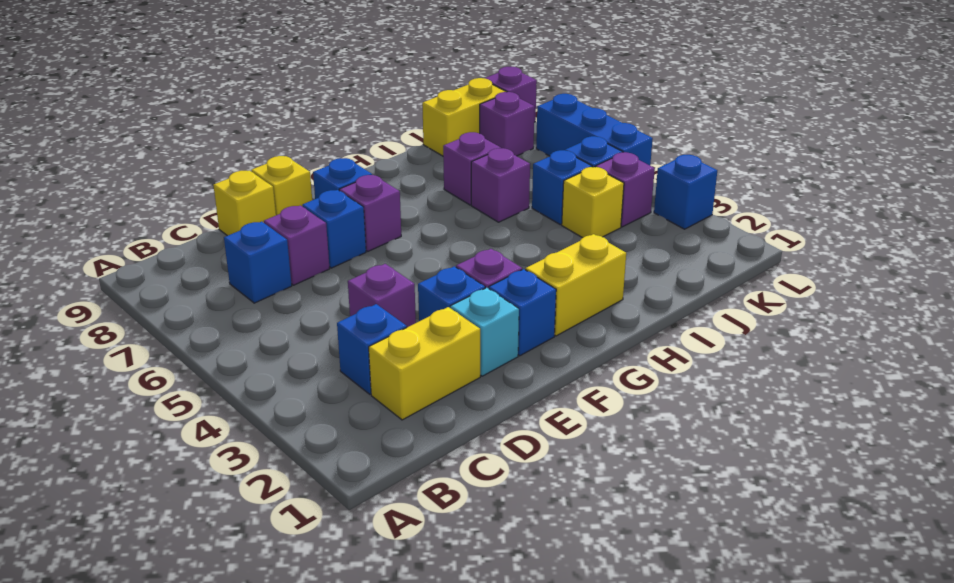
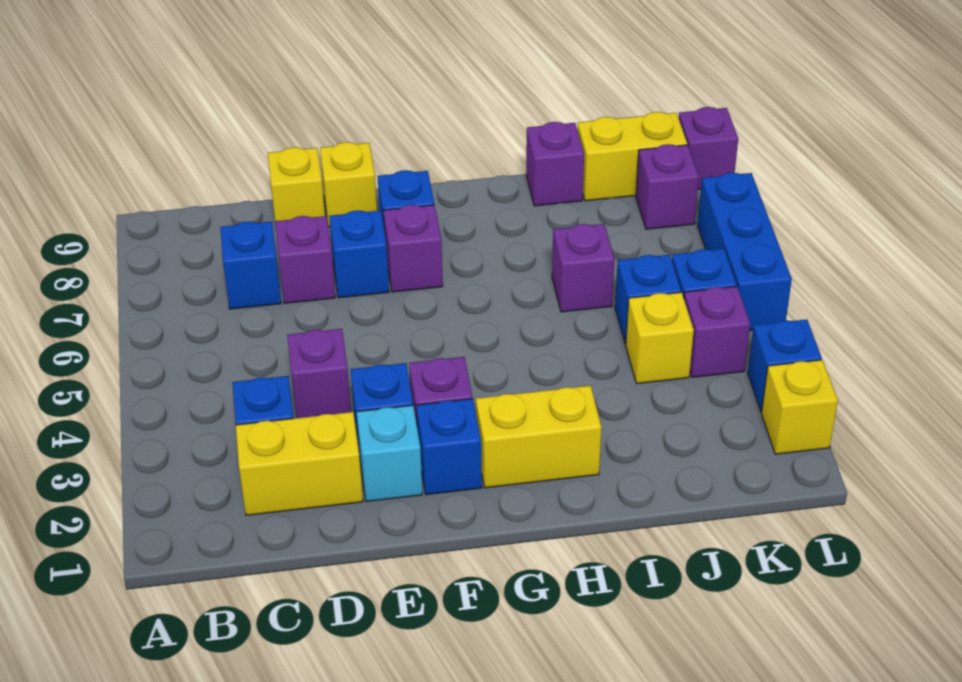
purple 1x1 brick [443,132,501,205] -> purple 1x1 brick moved to [526,122,584,206]
none -> yellow 1x1 brick [762,360,838,454]

